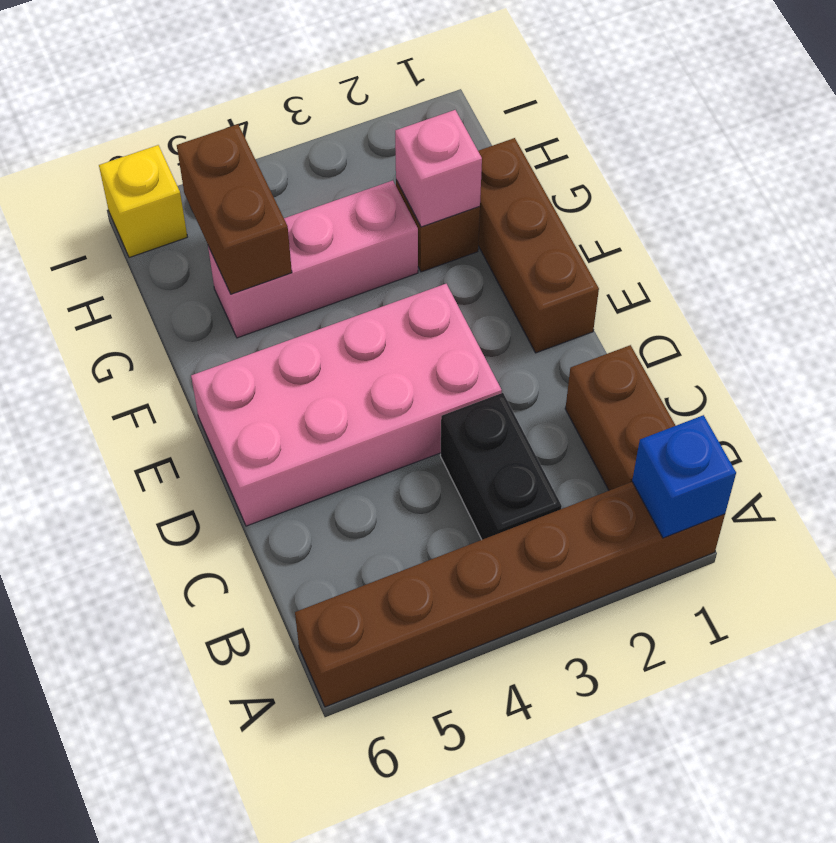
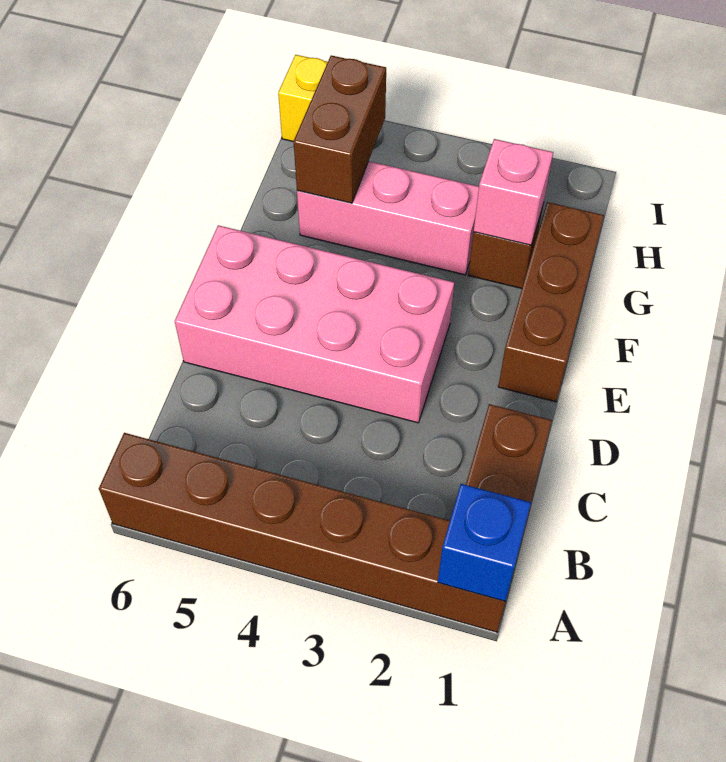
black 1x2 brick [440,393,562,540] -> none

